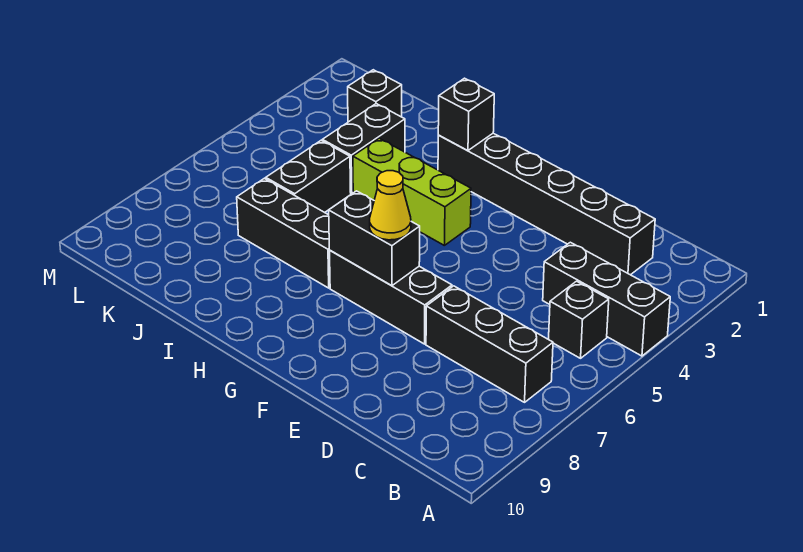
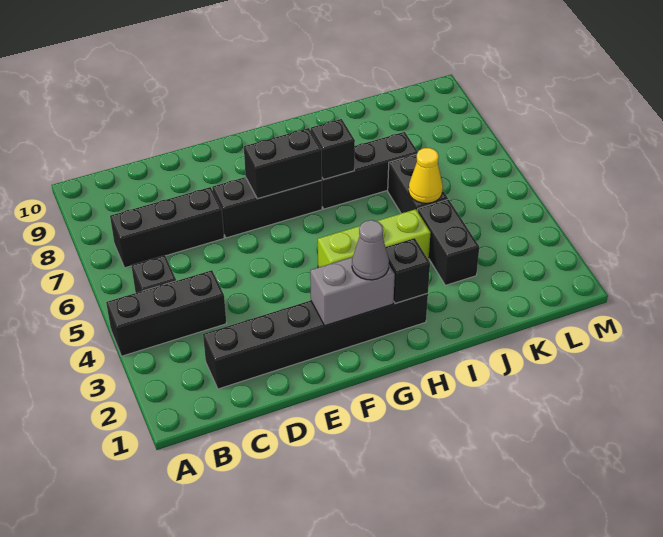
none -> grey 1x2 brick [310,257,395,326]
yellow 1x1 cone [370,171,411,240] -> yellow 1x1 cone moved to [409,148,443,203]
none -> grey 1x1 cone [352,220,389,280]
black 1x1 brick [348,70,402,122] -> black 1x1 brick moved to [311,119,355,180]

